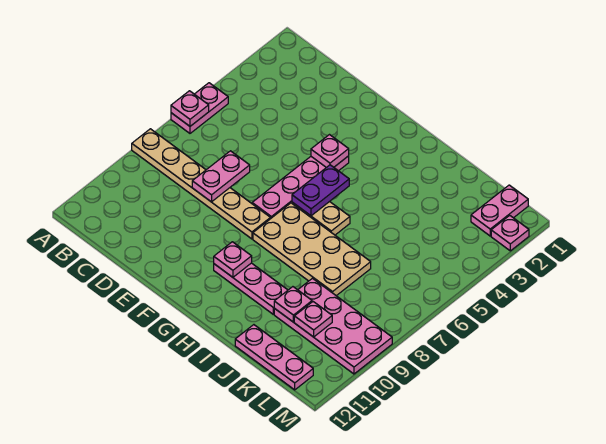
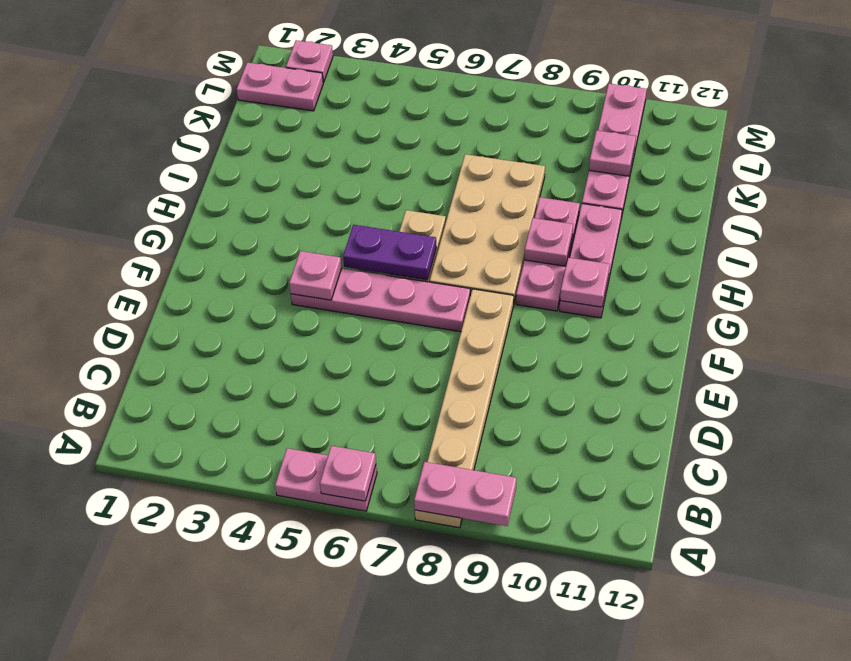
pink 1x2 plate [192,151,250,202] -> pink 1x2 plate moved to [414,462,516,526]
pink 2x4 plate [274,278,392,374] -> pink 1x4 plate [582,84,647,218]
pink 1x1 plate [274,287,312,322] -> pink 1x1 plate moved to [524,218,573,266]
pink 1x3 plate [235,325,313,390] -> pink 1x3 plate moved to [516,197,580,311]

